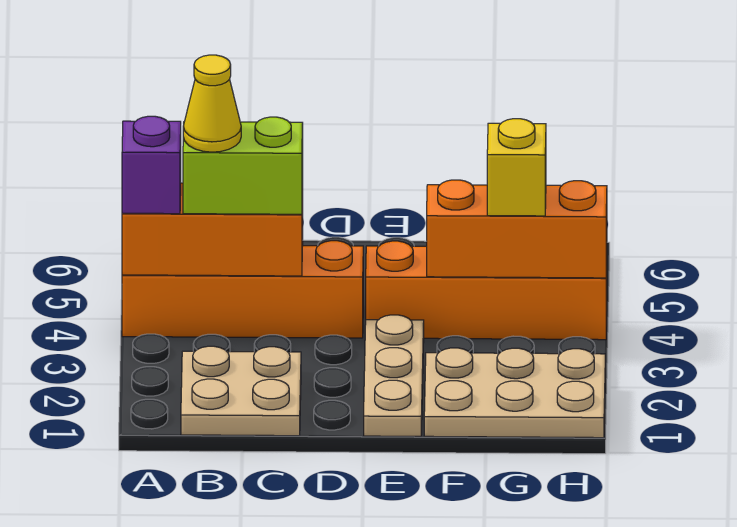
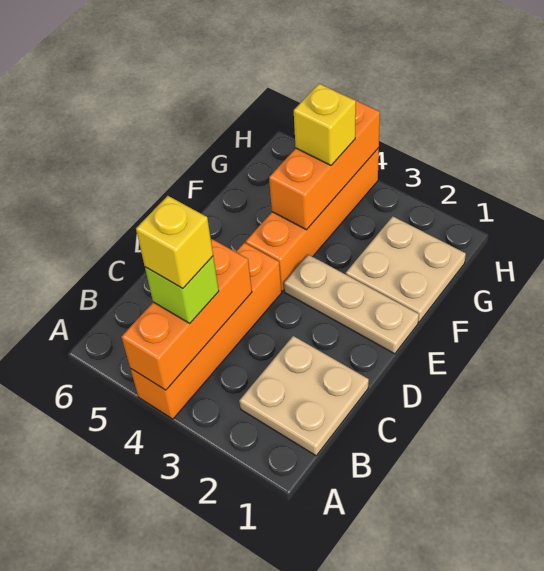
purple 1x1 brick [122,116,181,214] -> none
lime 1x2 brick [183,117,303,214] -> lime 1x1 brick [145,256,219,323]
yellow 1x1 cone [183,55,241,152] -> yellow 1x1 brick [136,196,213,289]
tan 2x3 plate [424,348,605,438] -> tan 2x2 plate [346,217,466,322]

